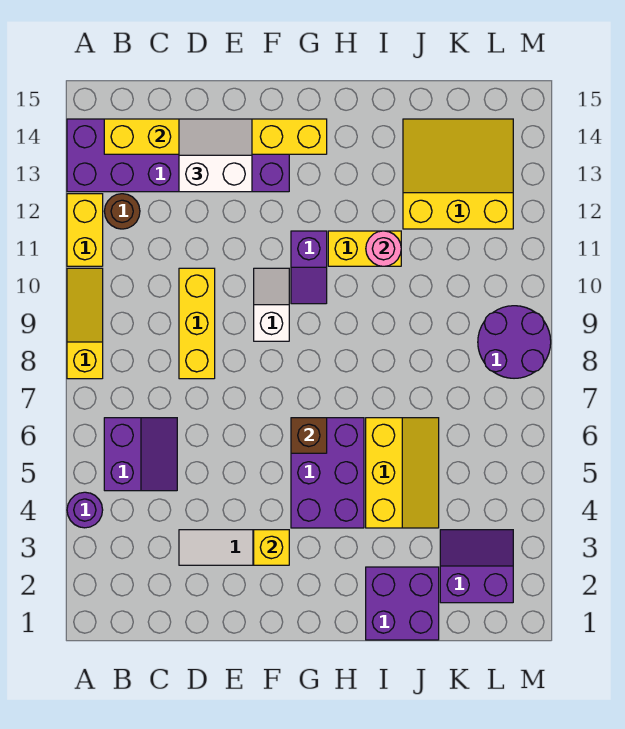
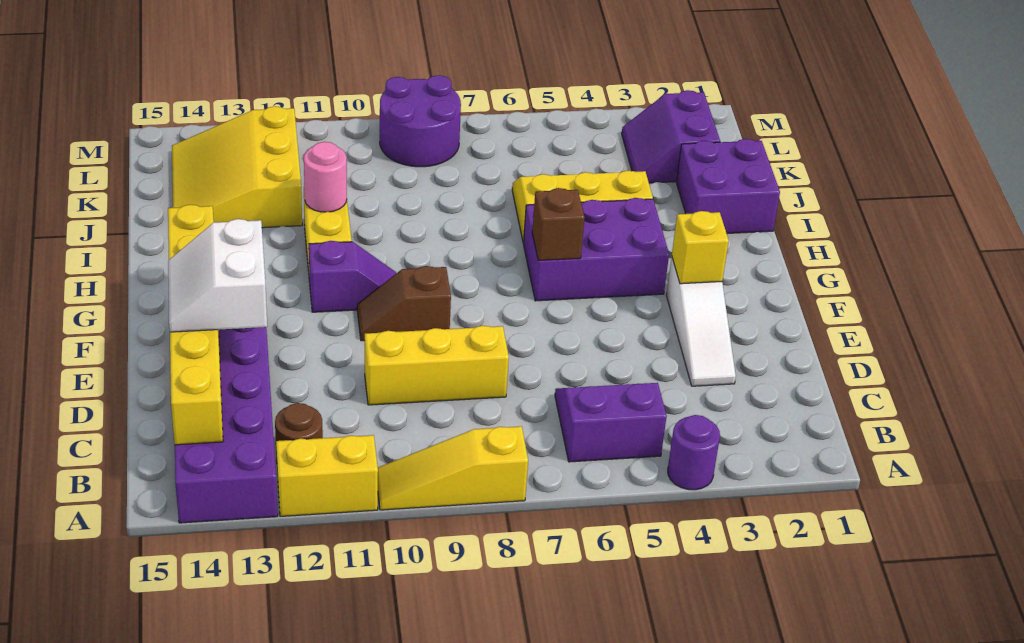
white 1x2 slope [254,268,289,341] -> brown 1x2 slope [357,266,451,341]

